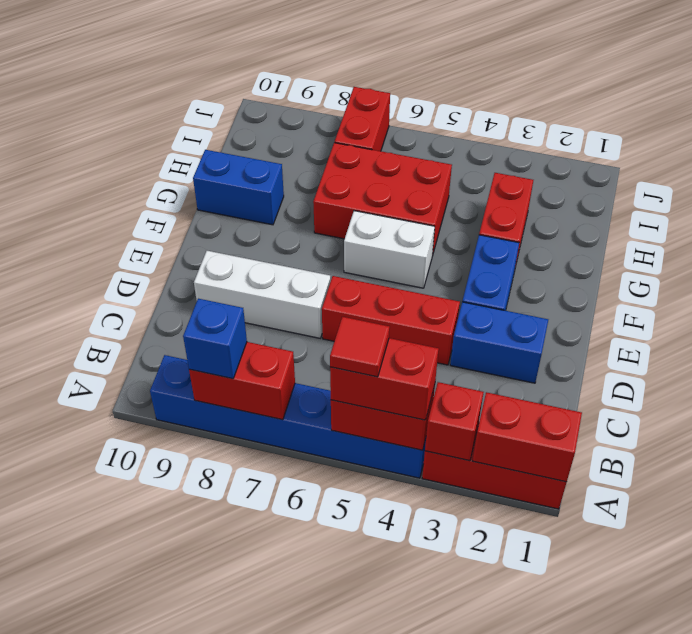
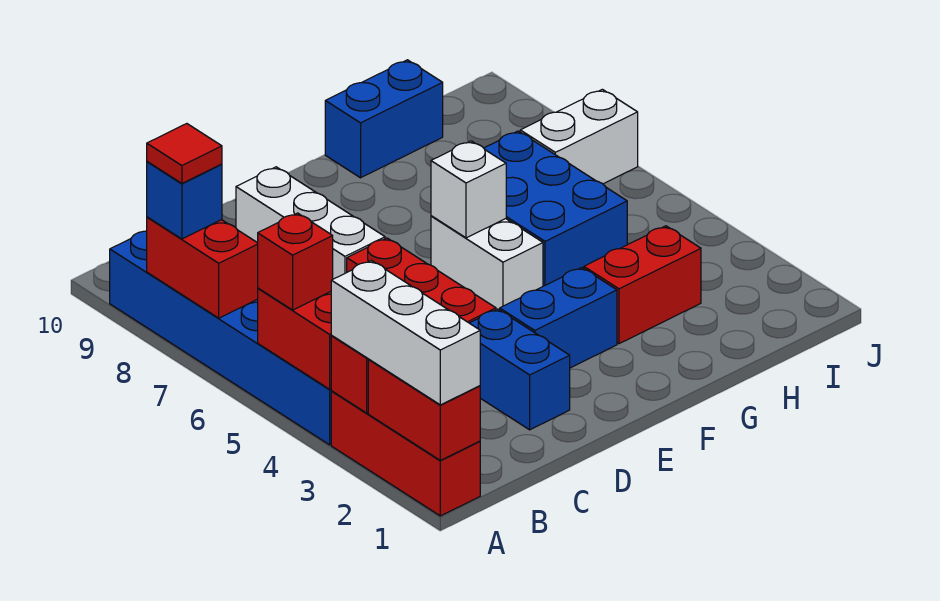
none -> white 1x3 brick [331,261,480,405]
red 1x2 brick [330,338,439,420] -> red 1x1 brick [258,213,333,310]
red 1x1 tile [330,317,390,377] -> red 1x1 tile moved to [147,124,222,183]
none -> white 1x1 brick [431,141,506,238]
red 2x3 brick [313,143,452,256] -> blue 2x3 brick [484,131,627,286]
blue 1x2 brick [193,150,284,225] -> blue 1x2 brick turned to [325,60,443,178]
red 1x2 brick [335,87,390,151] -> white 1x2 brick [520,89,638,184]

